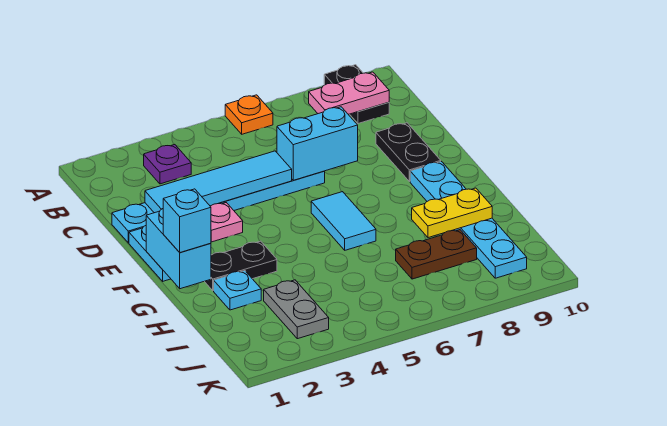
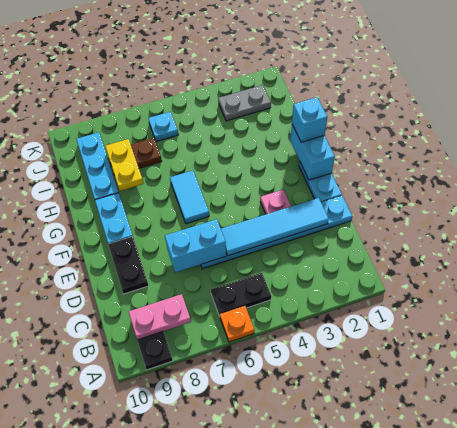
purple 1x1 plate [144,144,191,184] -> none
black 1x2 plate [204,241,277,291] -> black 1x2 plate moved to [211,273,271,316]
cyan 1x1 plate [214,271,261,310] -> cyan 1x1 plate moved to [148,112,178,142]
yellow 1x2 plate [412,188,492,238] -> yellow 1x2 plate turned to [105,139,143,191]
grey 1x2 plate [264,280,329,339] -> grey 1x2 plate turned to [218,85,271,121]

